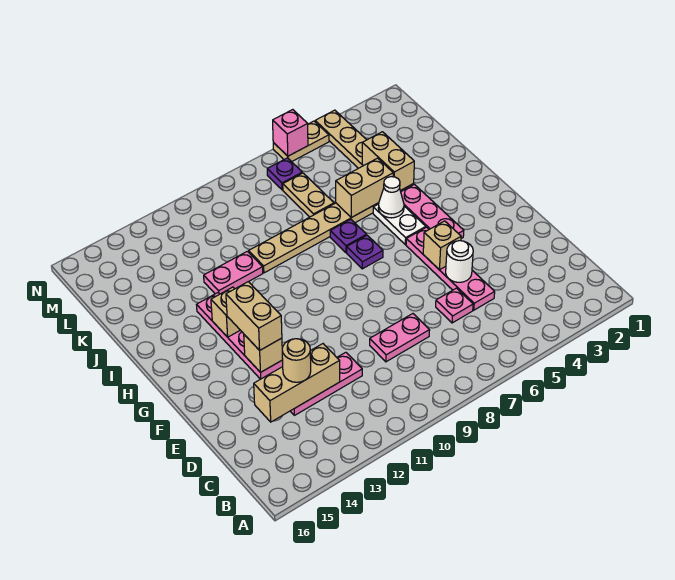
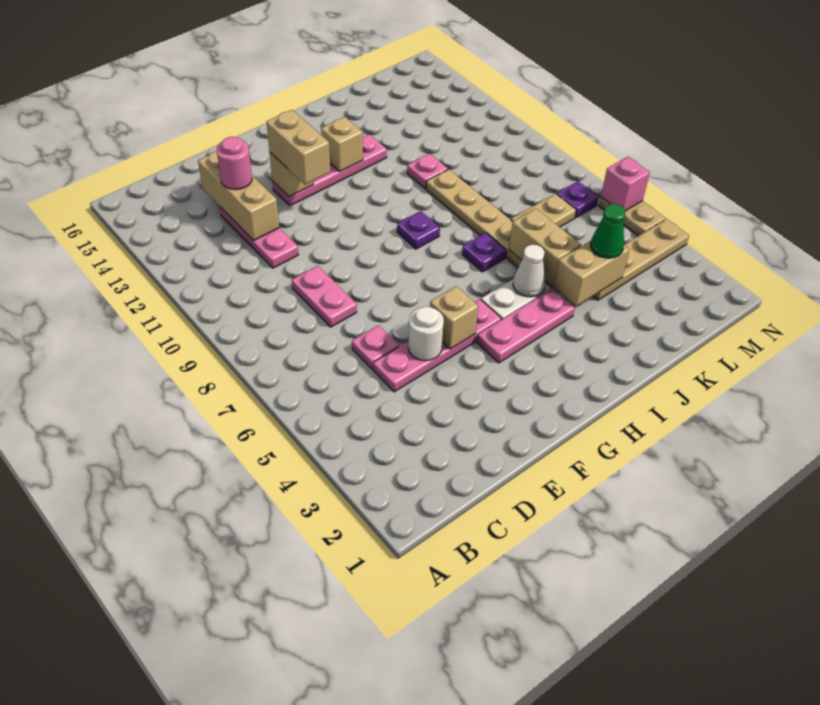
tan 1x1 round brick [282,339,311,382] -> pink 1x1 round brick [217,137,252,190]
tan 1x2 brick [226,282,282,350] -> tan 1x2 brick turned to [267,110,330,185]
purple 1x1 plate [347,235,383,269] -> purple 1x1 plate moved to [397,211,440,249]
pink 1x2 plate [204,251,263,294] -> pink 1x1 plate [407,154,448,189]
none -> green 1x1 cone [591,204,625,258]

